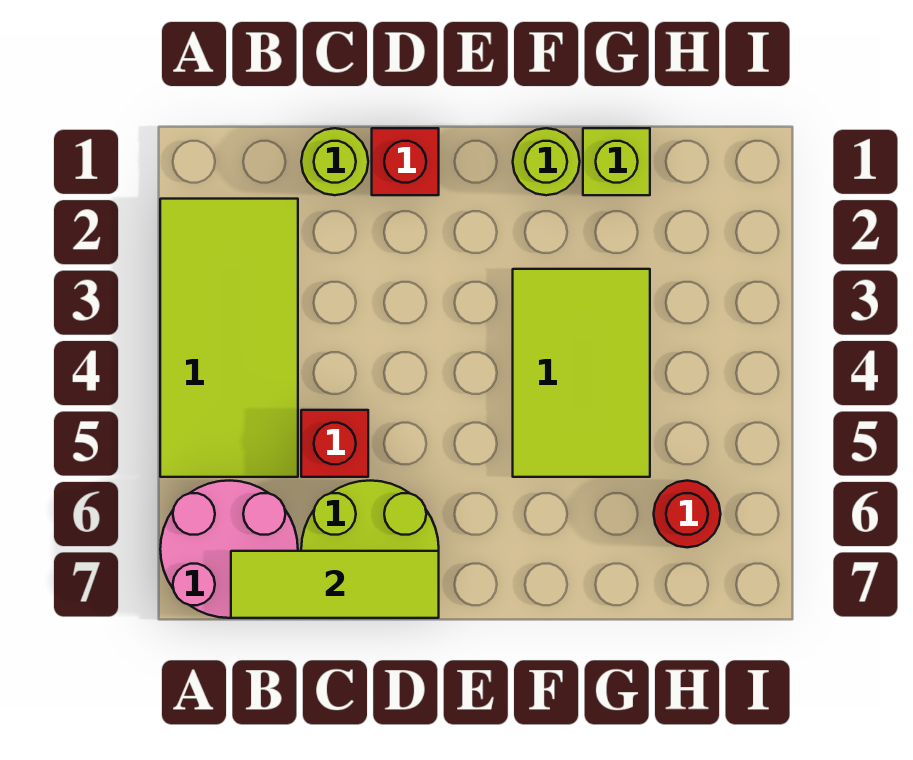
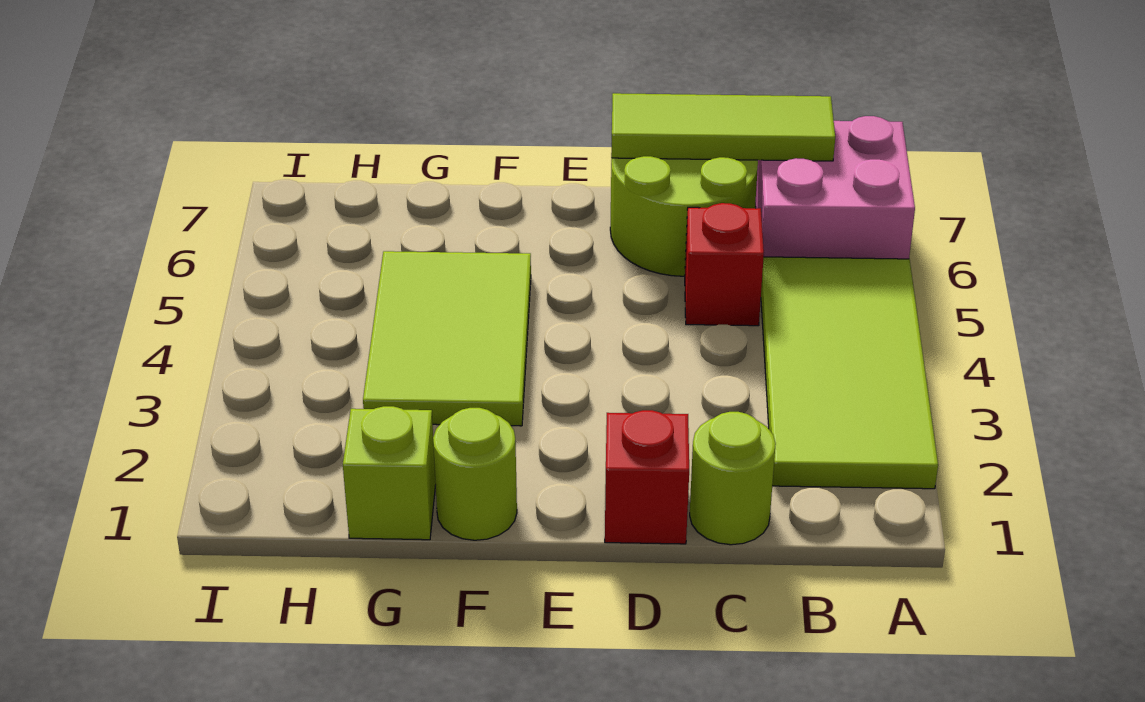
pink 2x2 round brick [160,481,298,618] -> pink 2x2 brick [755,116,915,259]
red 1x1 round brick [654,481,721,547] -> none

